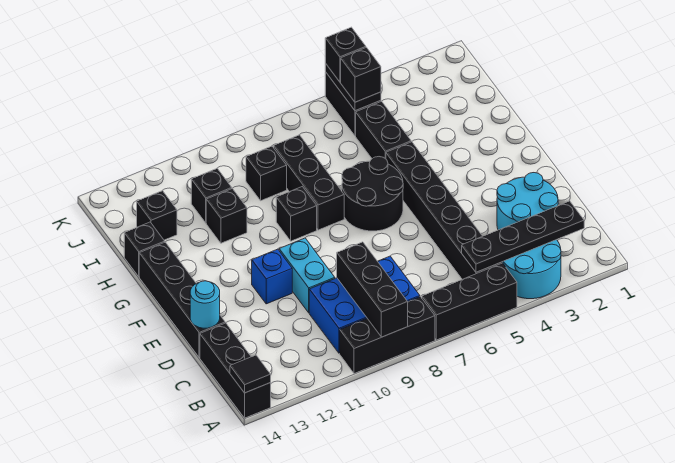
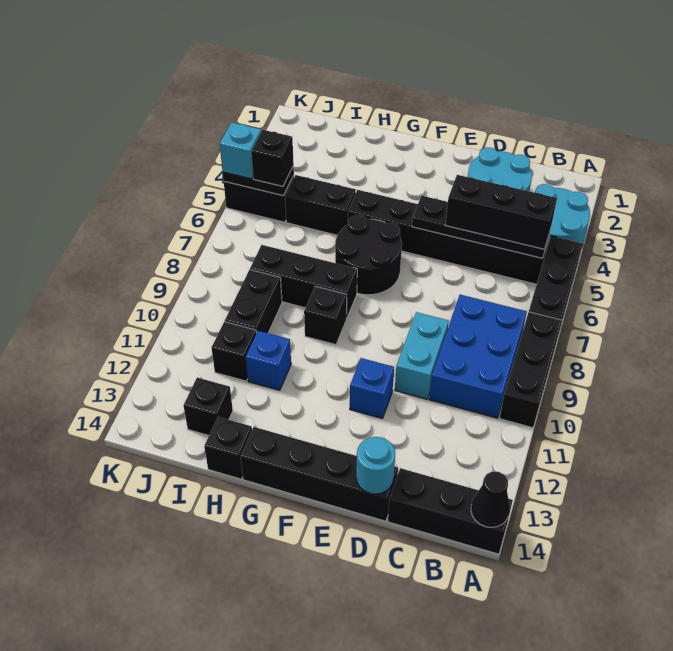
black 1x3 brick [337,242,408,337] -> black 1x3 brick moved to [445,175,557,249]
black 1x1 tile [230,355,271,393] -> black 1x1 cone [471,471,510,527]
black 1x4 plate [462,201,584,272] -> black 1x4 plate turned to [412,196,551,258]
cyan 1x2 brick [279,238,335,313] -> cyan 1x2 brick turned to [395,312,449,399]
black 1x1 brick [206,189,247,243] -> blue 1x1 brick [246,331,291,390]
black 1x1 brick [246,146,287,201] -> black 1x2 brick [225,269,282,333]
black 1x1 brick [325,27,366,82] -> cyan 1x1 brick [220,122,261,179]

